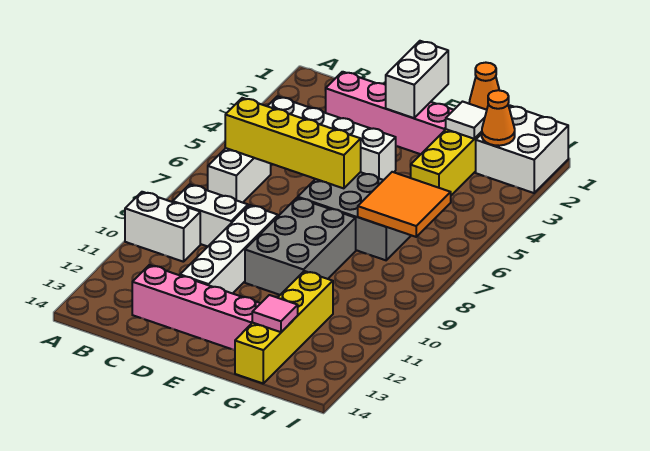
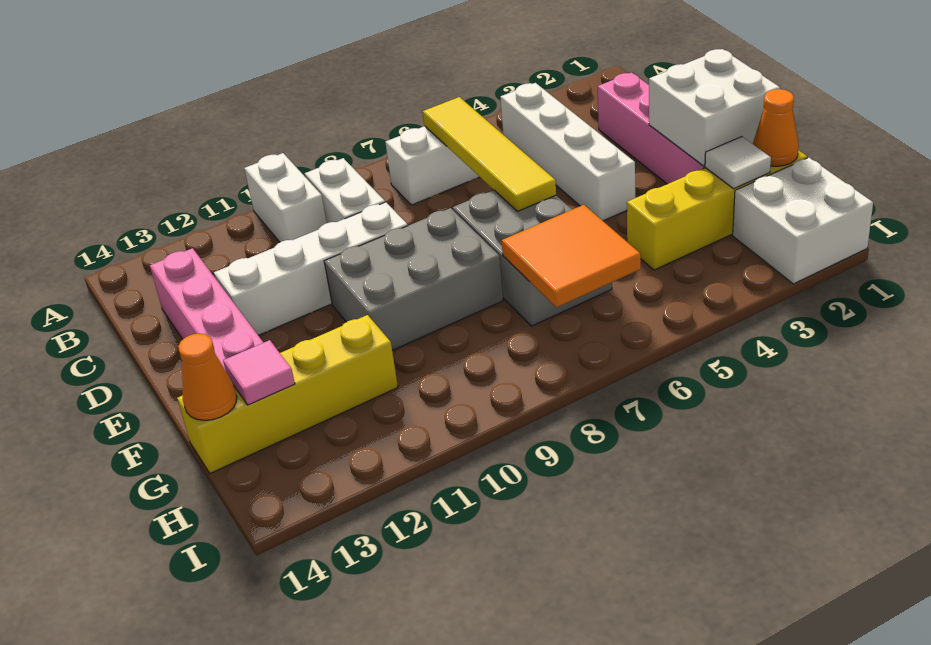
yellow 1x4 brick [225,98,361,188] -> yellow 1x4 tile [423,97,556,211]
white 1x2 brick [386,41,448,118] -> white 2x2 brick [649,49,780,166]
orange 1x1 cone [482,90,515,146] -> orange 1x1 cone moved to [178,334,237,420]

